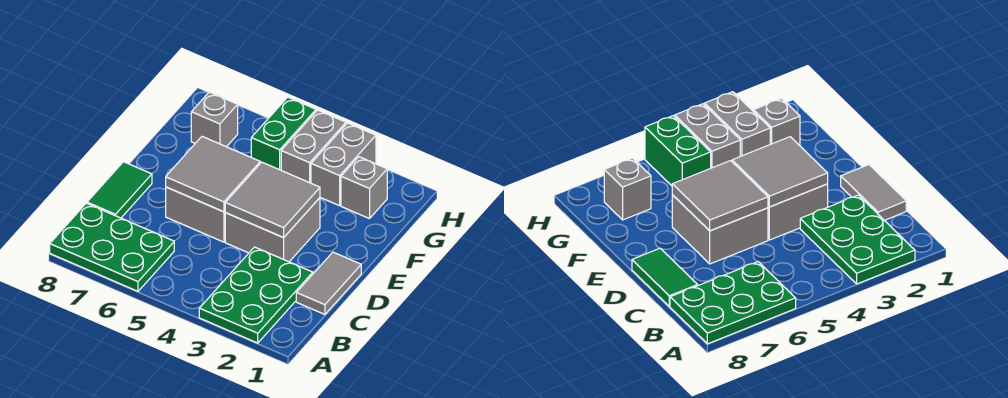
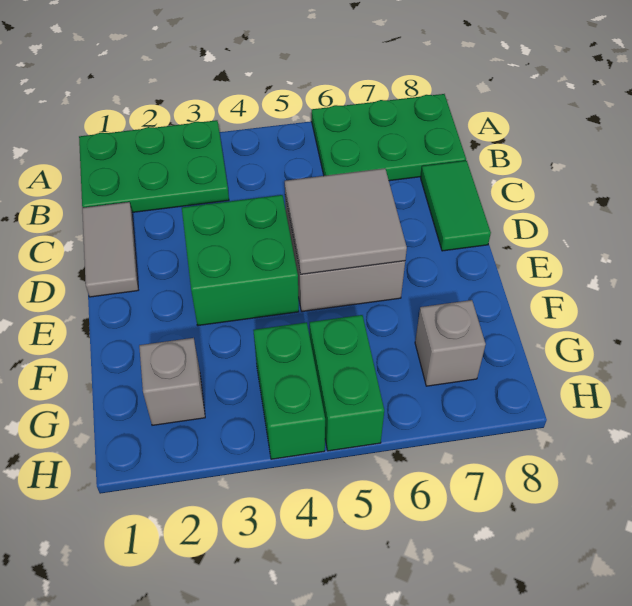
green 2x3 plate [199,247,313,343] -> green 2x3 plate turned to [79,120,229,212]
grey 2x2 brick [225,198,320,262] -> green 2x2 brick [182,195,299,326]
grey 2x2 tile [225,162,320,238] -> none
grey 1x2 brick [311,123,376,206] -> none
grey 1x2 brick [281,110,346,183] -> green 1x2 brick [253,322,325,459]

